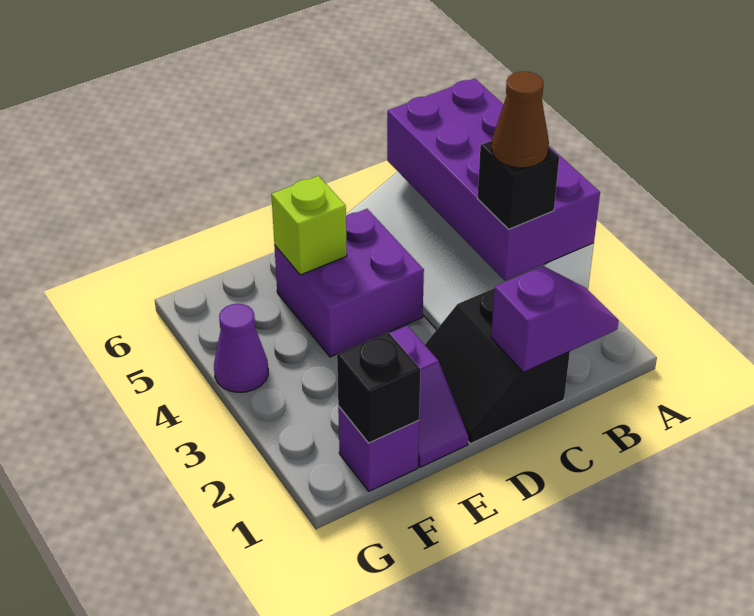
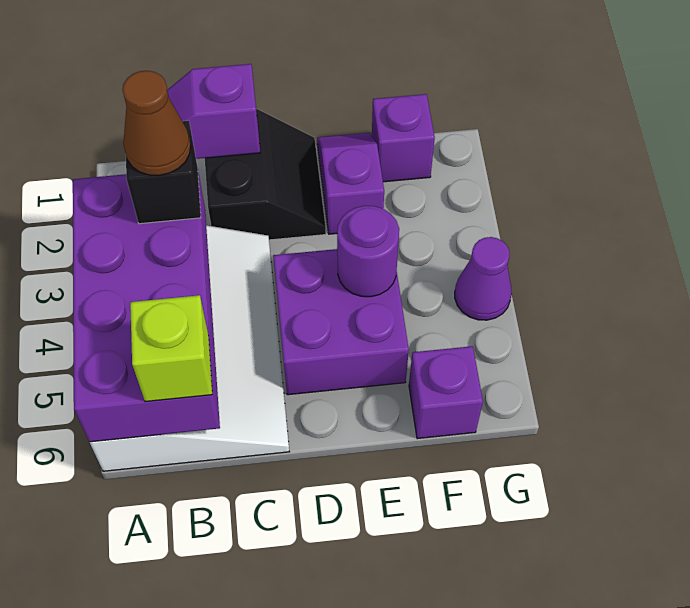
none -> purple 1x1 round brick [337,206,399,297]
lime 1x1 brick [271,176,347,275] -> lime 1x1 brick moved to [130,295,212,402]
black 1x1 brick [337,332,420,443] -> none
none -> purple 1x1 brick [409,346,483,439]

